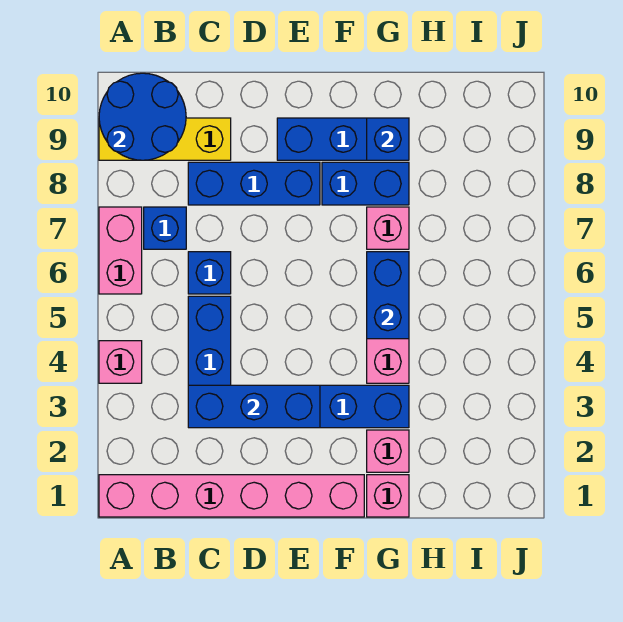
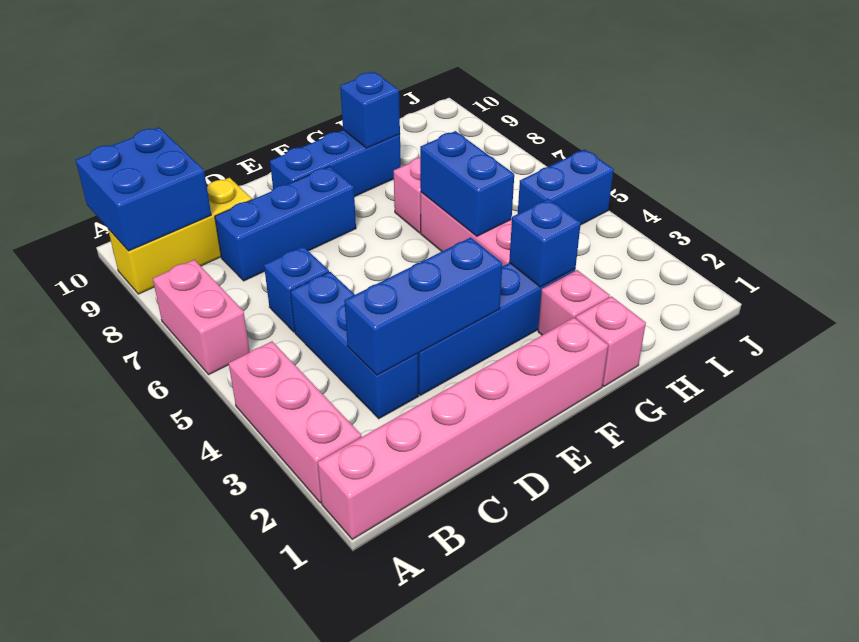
pink 1x1 brick [99,341,142,383] -> pink 1x3 brick [229,341,362,503]
blue 2x2 round brick [99,73,186,160] -> blue 2x2 brick [76,128,211,251]
blue 1x1 brick [144,207,186,249] -> blue 1x1 brick moved to [509,199,581,287]
blue 1x2 brick [322,162,409,205] -> blue 1x2 brick moved to [518,149,614,225]

